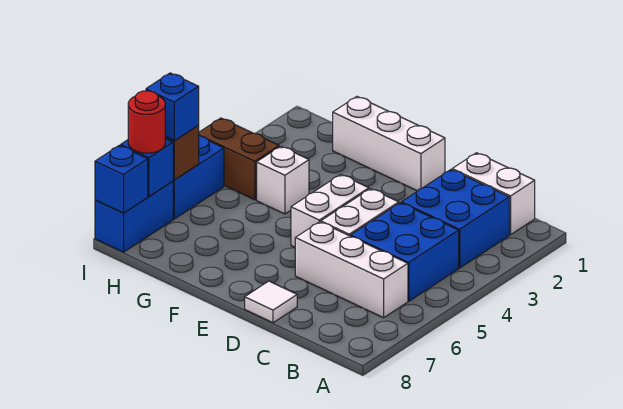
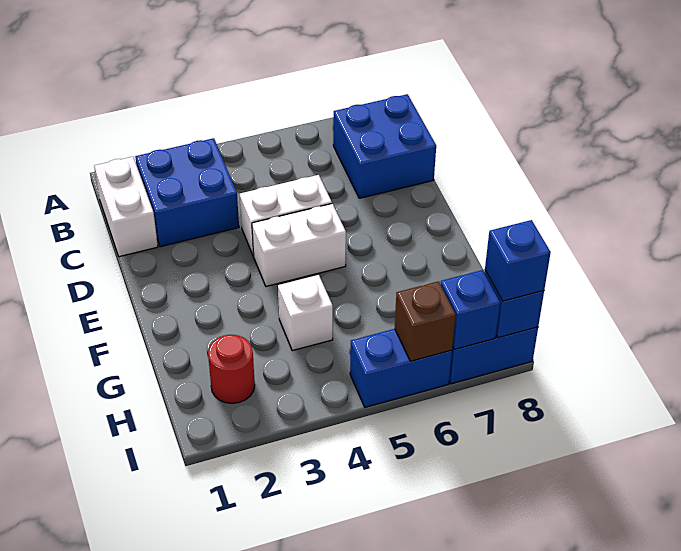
blue 2x2 brick [351,203,459,301] -> blue 2x2 brick moved to [333,94,436,198]
white 1x3 brick [295,222,408,318] -> none
white 1x1 tile [245,281,297,323] -> none
white 1x3 brick [333,97,445,191] -> none
brown 1x2 brick [199,118,279,200] -> none
blue 1x1 brick [146,73,199,141] -> blue 1x1 brick moved to [485,220,551,301]
red 1x1 round brick [128,91,165,153] -> red 1x1 round brick moved to [208,335,255,404]

